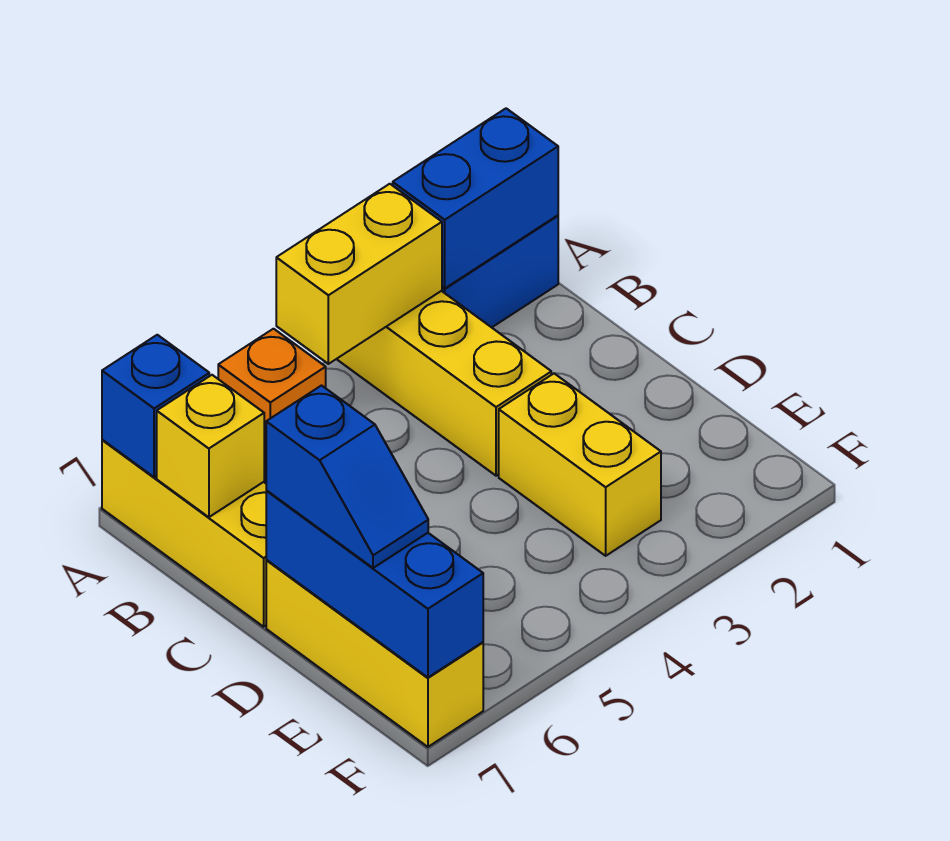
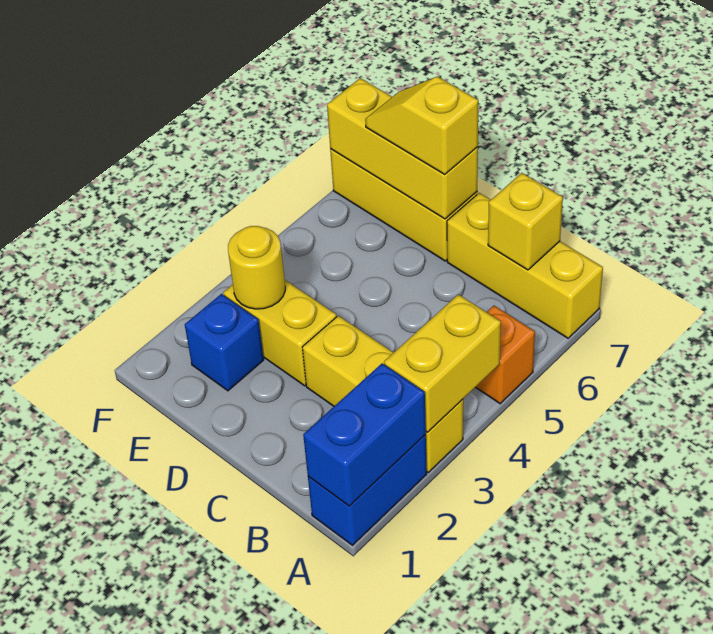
blue 1x1 brick [102,335,209,477] -> blue 1x1 brick moved to [185,294,264,391]
blue 1x3 brick [266,491,483,677] -> yellow 1x3 brick [327,78,478,219]
blue 1x2 slope [266,386,428,568] -> yellow 1x2 slope [365,77,478,175]
none -> yellow 1x1 round brick [228,226,285,309]

